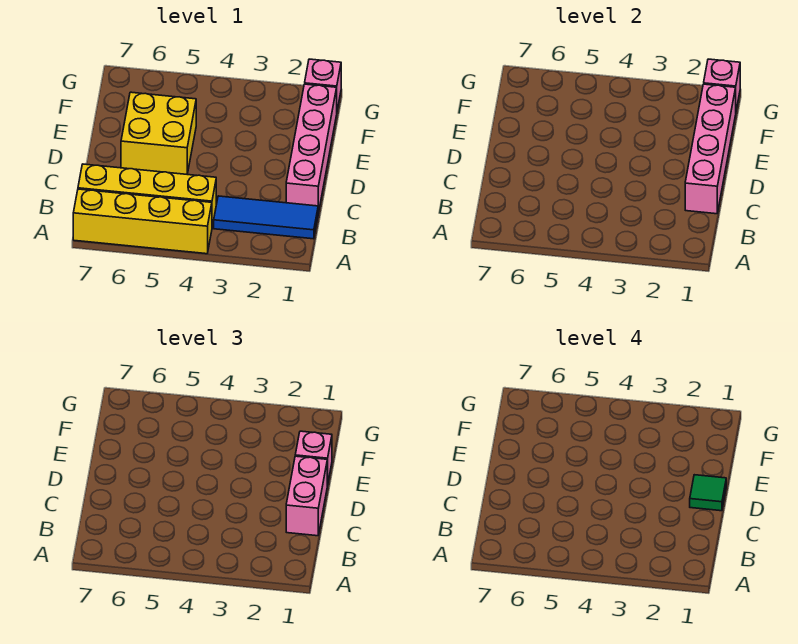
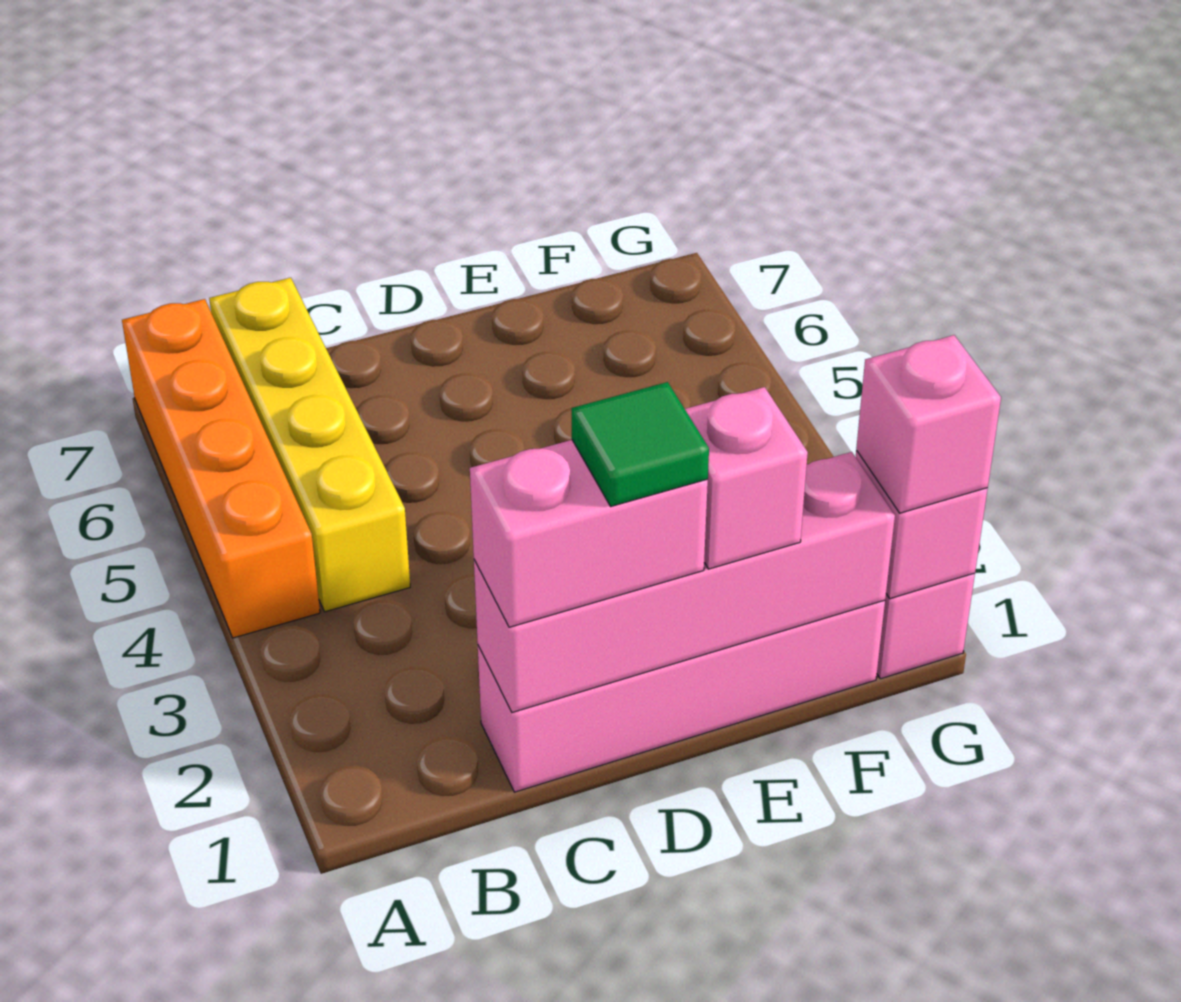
yellow 1x4 brick [73,189,212,254] -> orange 1x4 brick [122,299,320,638]
blue 1x3 tile [214,196,318,239] -> none
yellow 2x2 brick [121,92,196,174] -> none
none -> pink 1x1 brick [856,335,1001,513]

